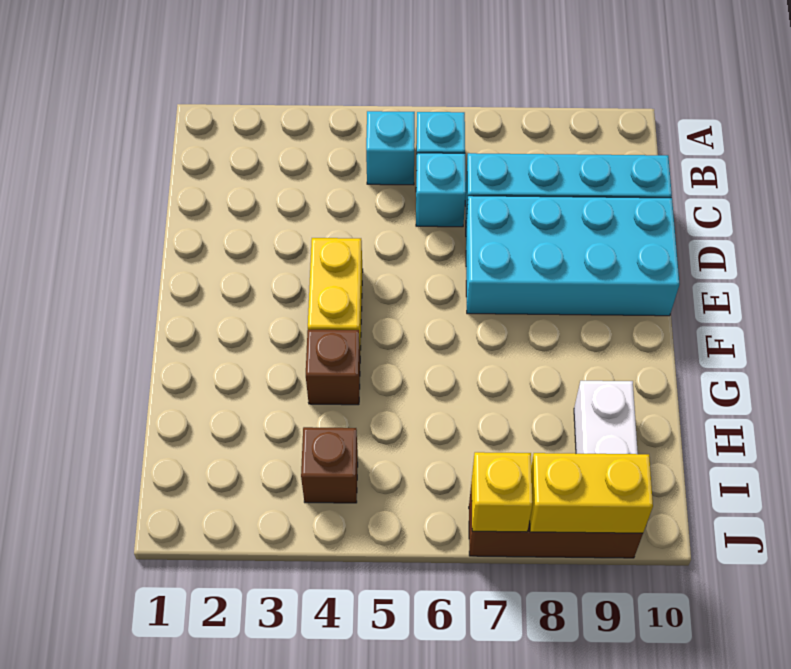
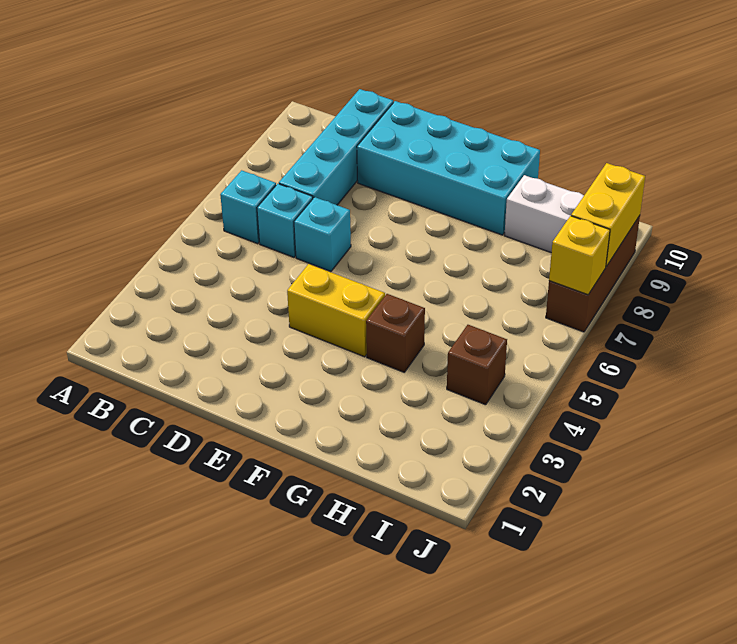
cyan 1x1 brick [366,111,415,185] -> cyan 1x1 brick moved to [294,197,351,272]
cyan 2x4 brick [466,196,679,316] -> cyan 2x4 brick turned to [357,101,540,235]

